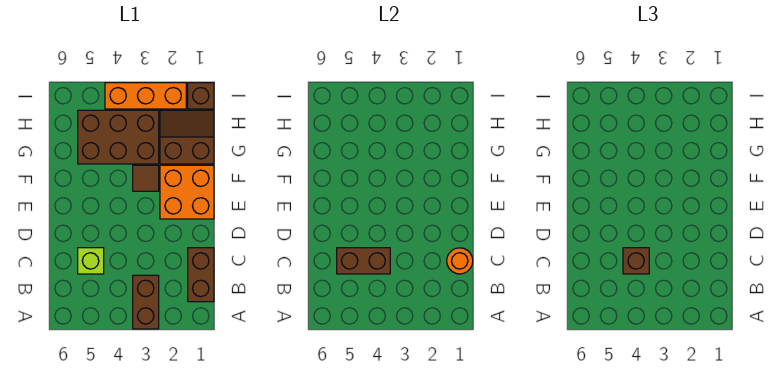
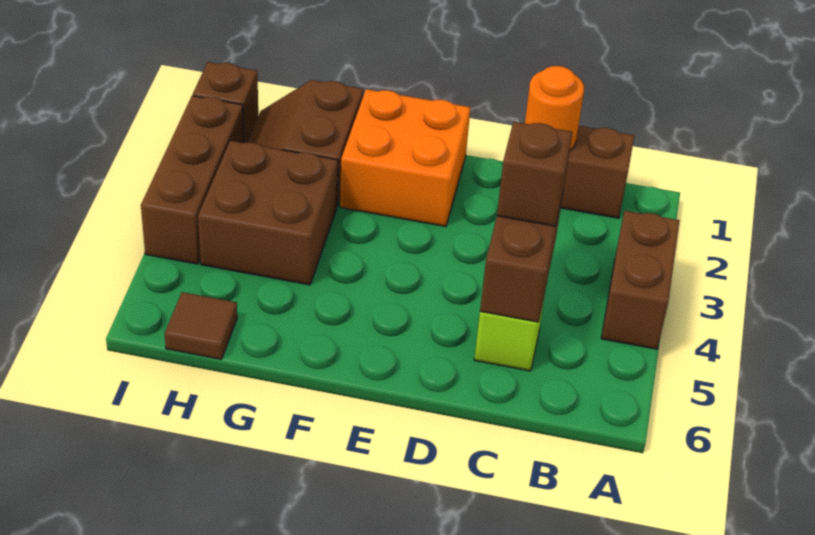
brown 1x2 brick [133,275,159,329] -> brown 1x2 brick turned to [601,211,680,349]
brown 1x1 tile [133,165,159,191] -> brown 1x1 tile moved to [165,292,237,359]
brown 2x3 brick [78,110,159,164] -> brown 2x2 brick [198,141,338,285]
orange 1x3 brick [105,83,186,109] -> brown 1x3 brick [141,96,244,264]

